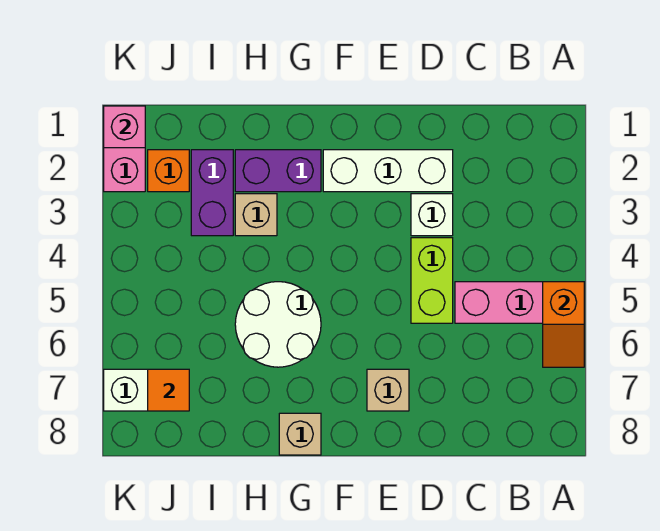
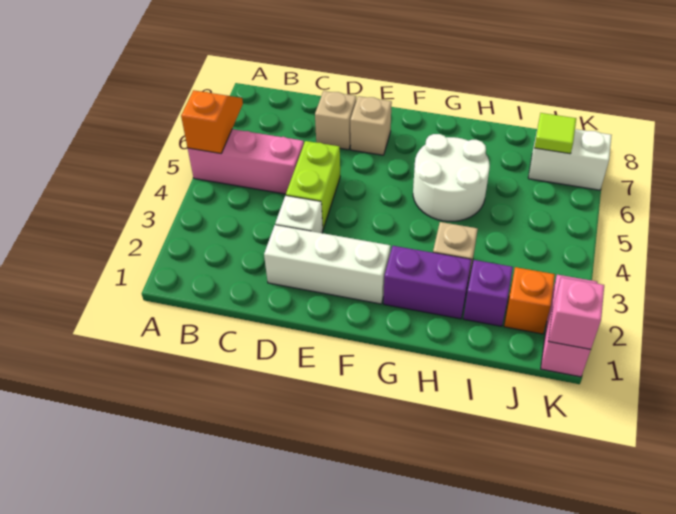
tan 1x1 brick [279,413,321,455] -> tan 1x1 brick moved to [315,91,356,150]
purple 1x2 brick [191,150,233,236] -> purple 1x1 brick [463,260,513,326]
orange 1x1 tile [148,369,189,411] -> lime 1x1 tile [534,113,576,154]

